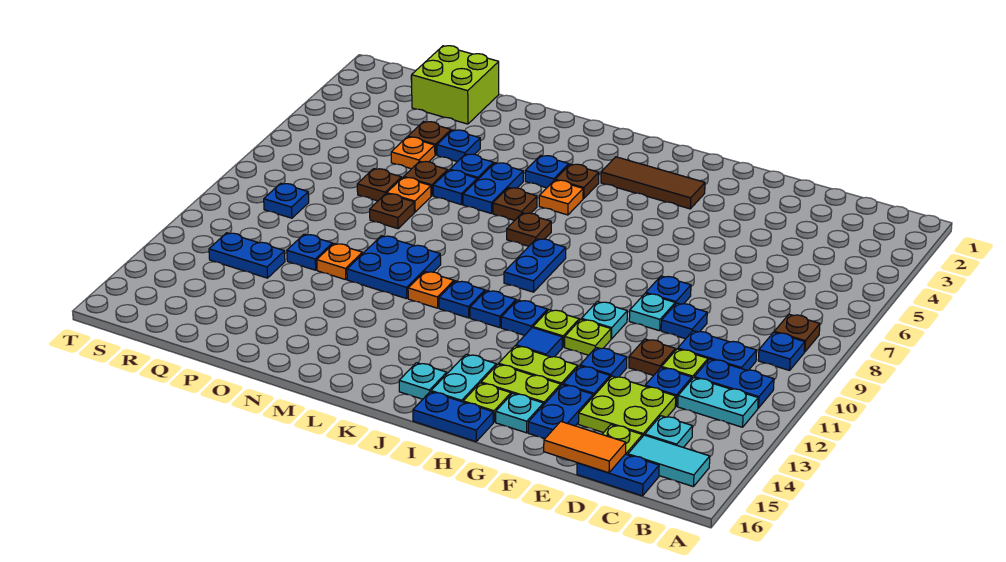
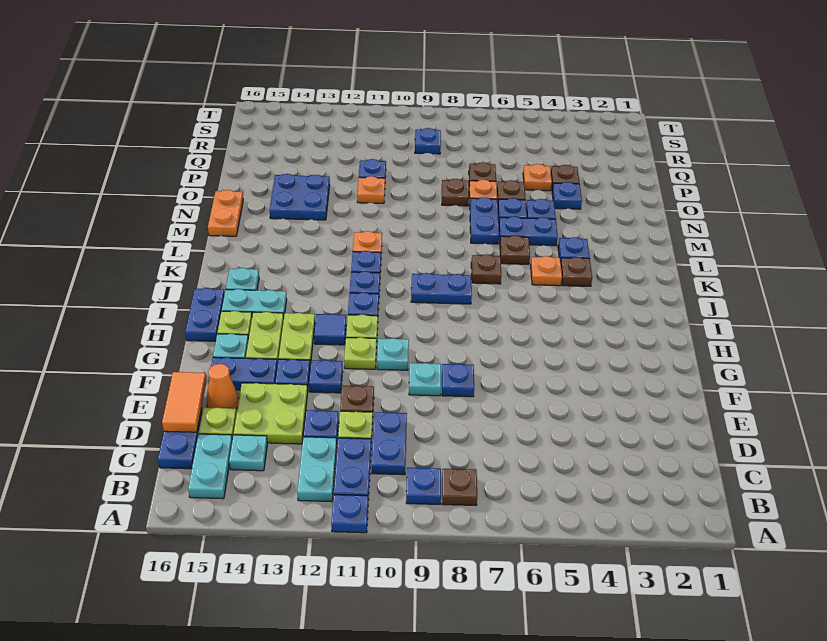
cyan 1x2 tile [628,435,710,487] -> cyan 1x2 plate [188,434,232,499]
blue 1x1 plate [661,303,707,339] -> blue 1x1 plate moved to [331,495,368,533]
none -> orange 1x1 cone [207,364,239,409]
brown 1x3 tile [601,157,705,209] -> none
blue 2x2 plate [347,236,441,299] -> blue 2x2 plate moved to [269,174,330,220]
none -> orange 1x2 plate [208,190,243,236]
lime 2x2 brick [412,46,499,124] -> none
blue 1x2 plate [209,233,285,278] -> blue 1x2 plate moved to [470,197,499,244]

